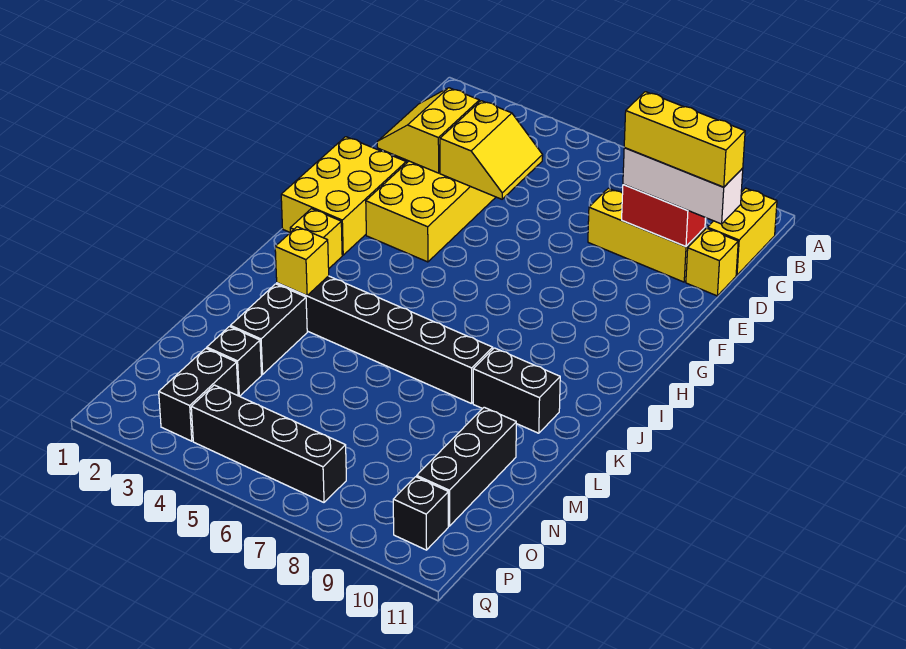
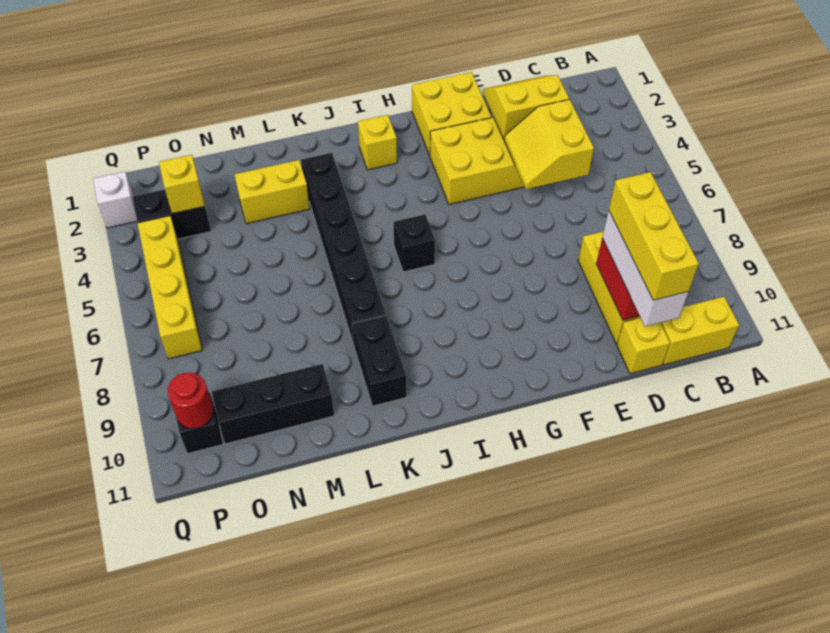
yellow 2x2 slope [440,101,543,199] -> yellow 2x2 slope turned to [504,99,594,189]
yellow 2x3 brick [281,137,406,255] -> yellow 2x2 brick [412,72,491,156]
yellow 1x1 brick [275,227,329,296] -> yellow 1x1 brick moved to [159,155,205,214]
black 1x2 brick [230,284,307,374] -> yellow 1x2 brick [234,160,310,224]
black 1x1 brick [207,327,262,396] -> black 1x1 brick moved to [394,215,435,272]
black 1x4 brick [191,385,346,502] -> yellow 1x4 brick [138,216,202,359]
none -> red 1x1 round brick [168,372,213,429]
none -> white 1x1 brick [93,172,137,228]

